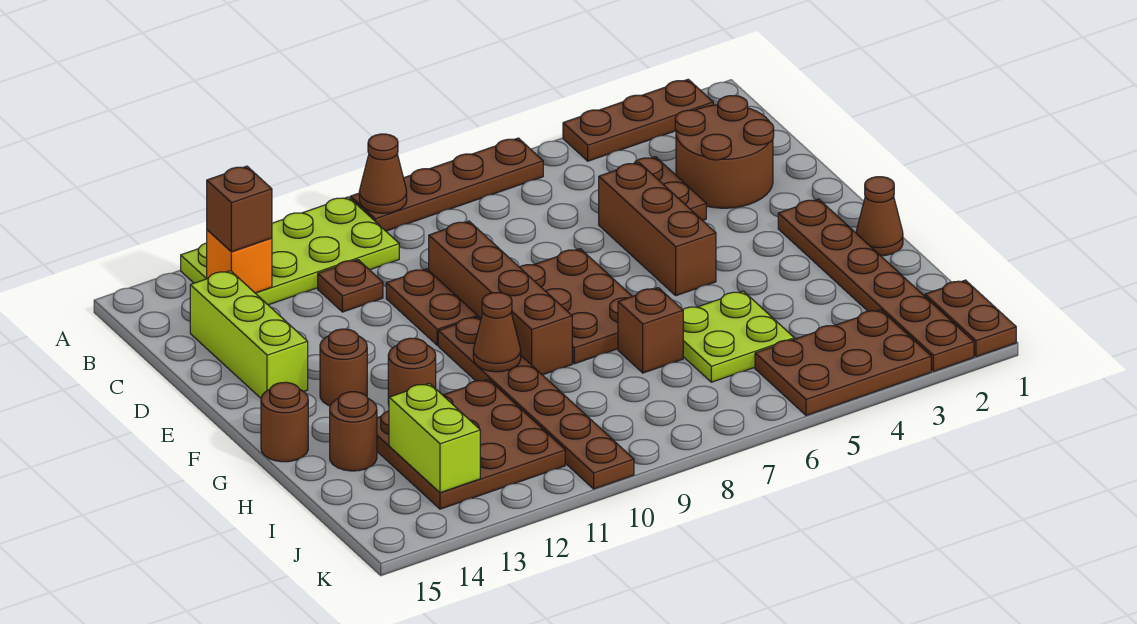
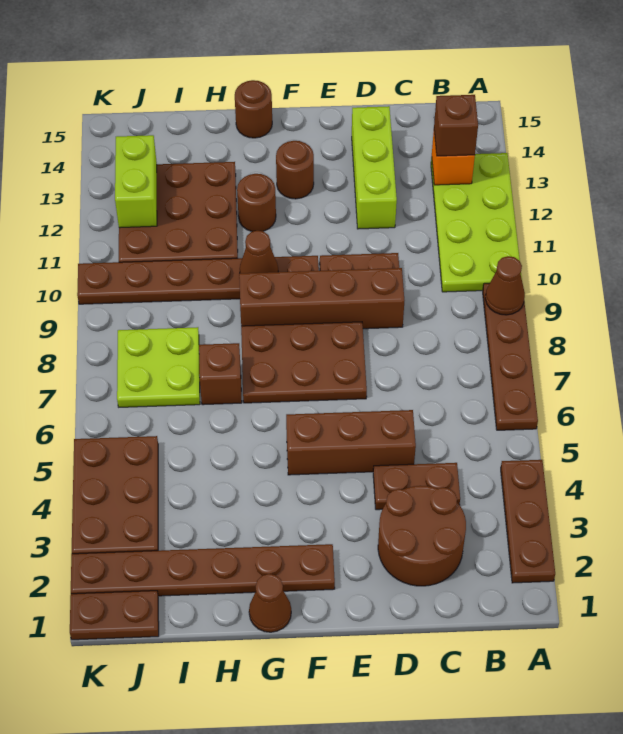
brown 1x1 plate [318,260,383,312] -> none
lime 1x3 brick [190,271,308,398] -> lime 1x3 brick turned to [352,106,397,229]
lime 2x2 plate [683,291,794,382] -> lime 2x2 plate moved to [117,327,200,407]
brown 1x1 round brick [330,392,377,471] -> none
lime 1x2 brick [389,383,480,493] -> lime 1x2 brick turned to [115,135,157,228]

